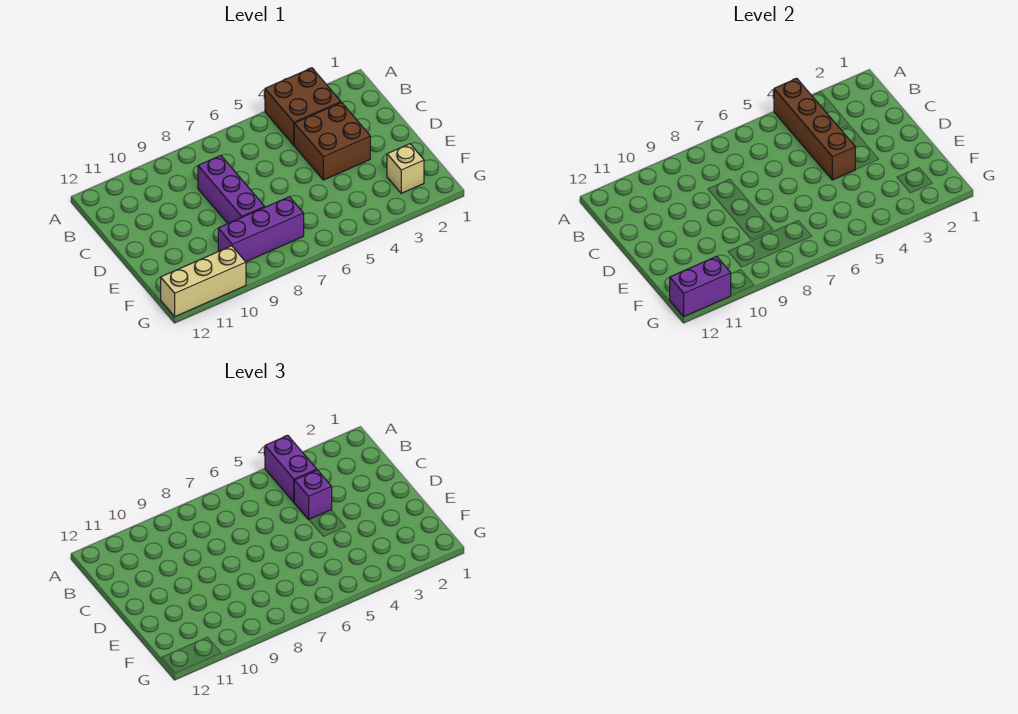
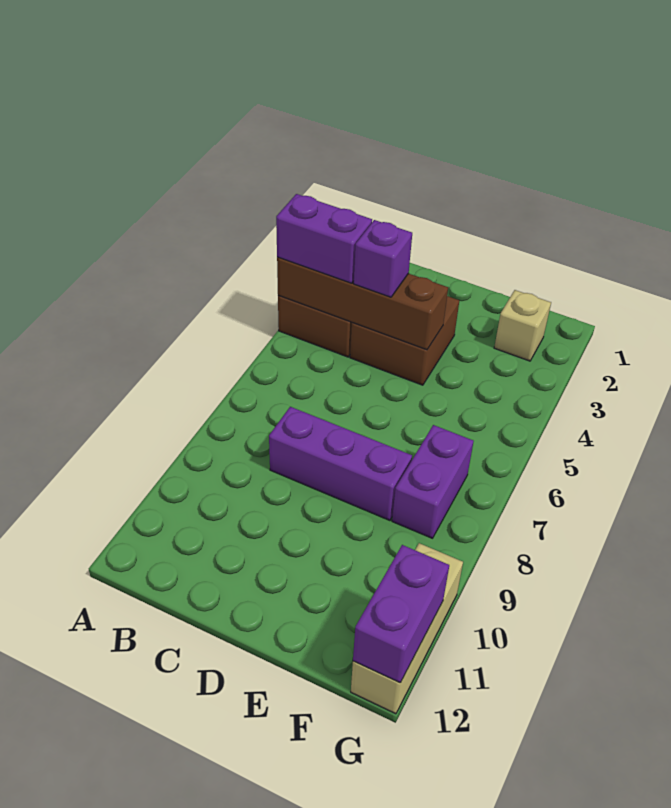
purple 1x3 brick [218,197,304,262] -> purple 1x2 brick [392,425,474,538]

